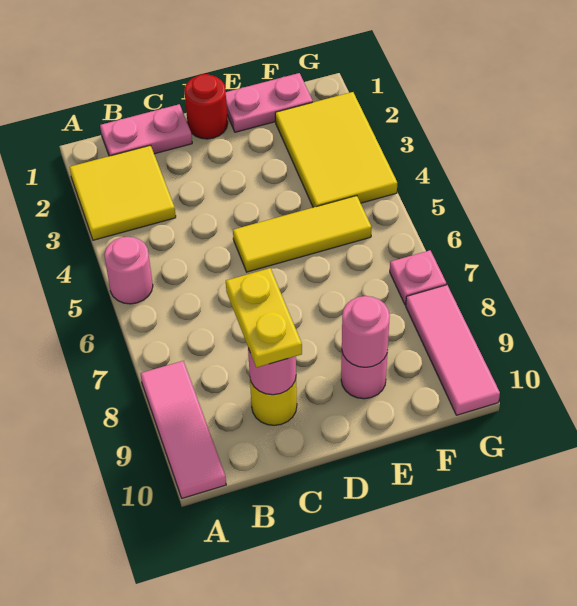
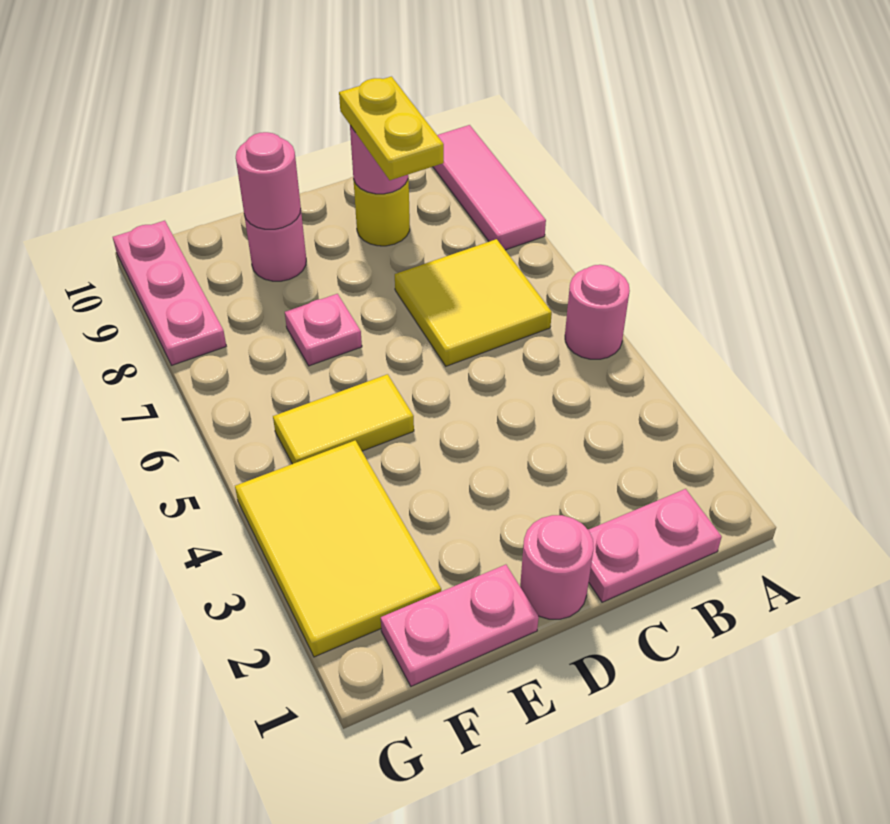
yellow 2x2 tile [69,145,176,240] -> yellow 2x2 tile moved to [395,239,552,366]
red 1x1 round brick [184,74,228,139] -> pink 1x1 round brick [520,515,594,619]
yellow 1x3 tile [233,196,372,272] -> yellow 1x2 tile [273,374,414,464]
pink 1x1 plate [390,250,446,305] -> pink 1x1 plate moved to [285,294,362,366]
pink 1x3 tile [406,285,500,415] -> pink 1x3 plate [113,221,226,365]

